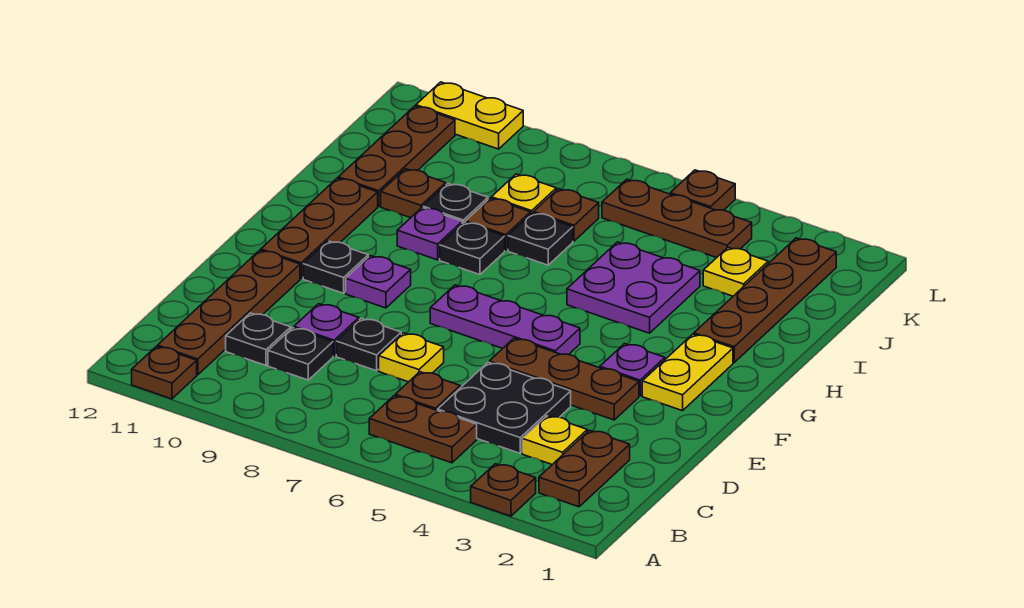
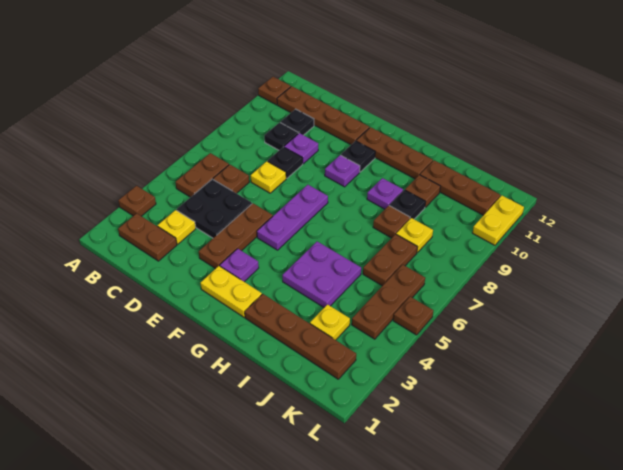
black 1x1 plate [440,222,505,275] -> none
black 1x1 plate [508,213,573,265] -> none
brown 1x1 plate [534,189,599,241] -> brown 1x2 plate [363,234,417,286]

